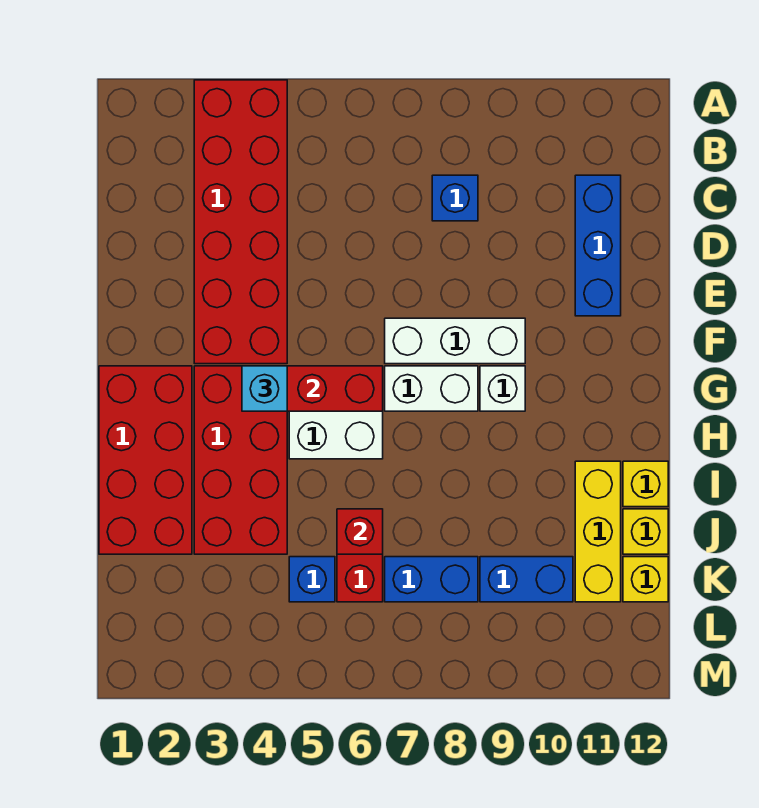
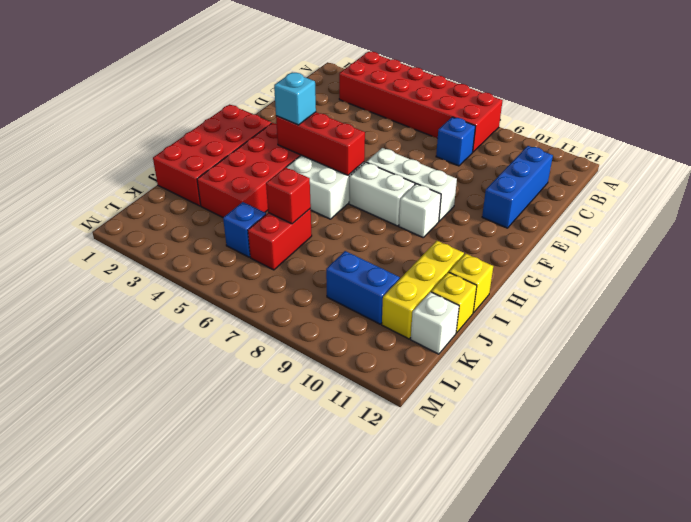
red 2x6 brick [194,80,287,364] -> red 2x6 brick turned to [339,52,503,152]
blue 1x2 brick [385,557,478,602] -> none
yellow 1x1 brick [623,557,668,602] -> white 1x1 brick [411,292,459,354]

